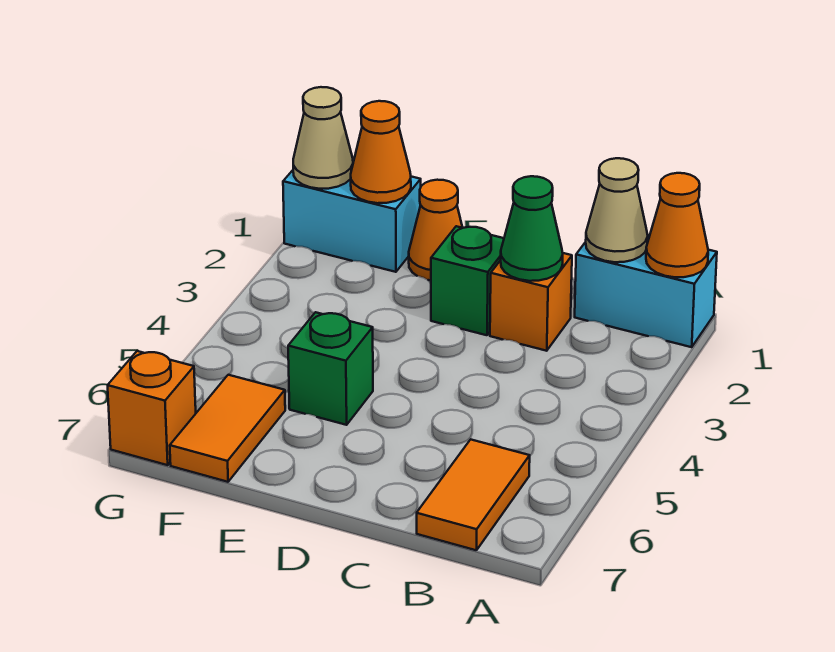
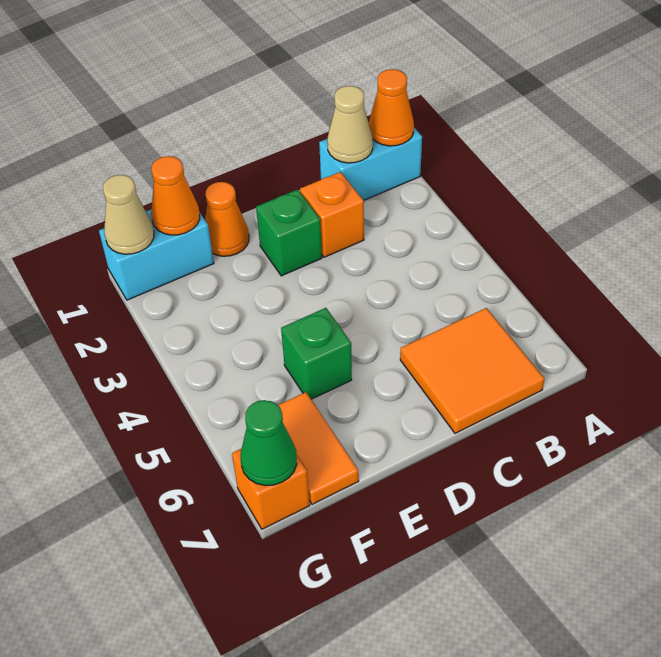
orange 1x2 tile [417,439,530,550] -> orange 2x2 tile [400,308,545,433]
green 1x1 cone [501,176,563,281] -> green 1x1 cone moved to [241,400,297,485]

